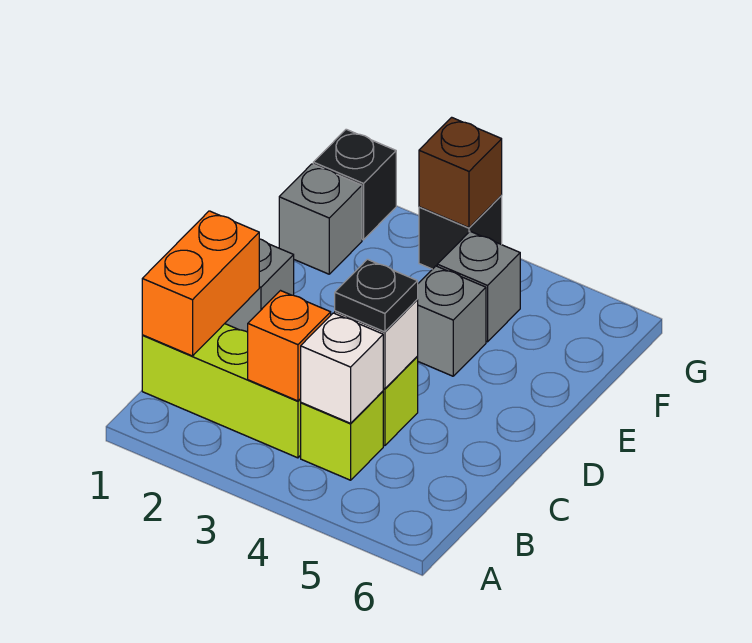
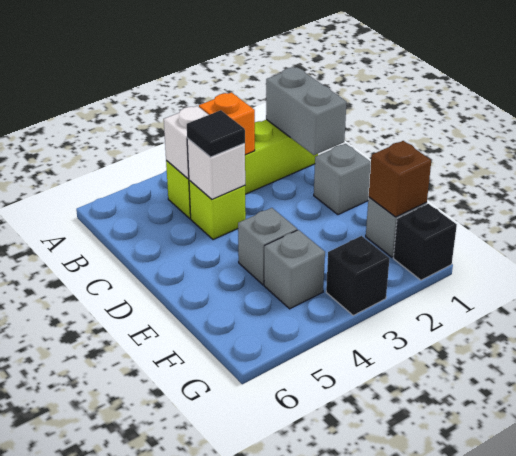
orange 1x2 brick [142,211,259,356] -> grey 1x2 brick [266,67,347,155]
black 1x1 plate [335,259,418,332] -> black 1x1 tile [187,110,245,157]
brown 1x1 brick [419,117,502,228] -> brown 1x1 brick moved to [369,141,431,217]

